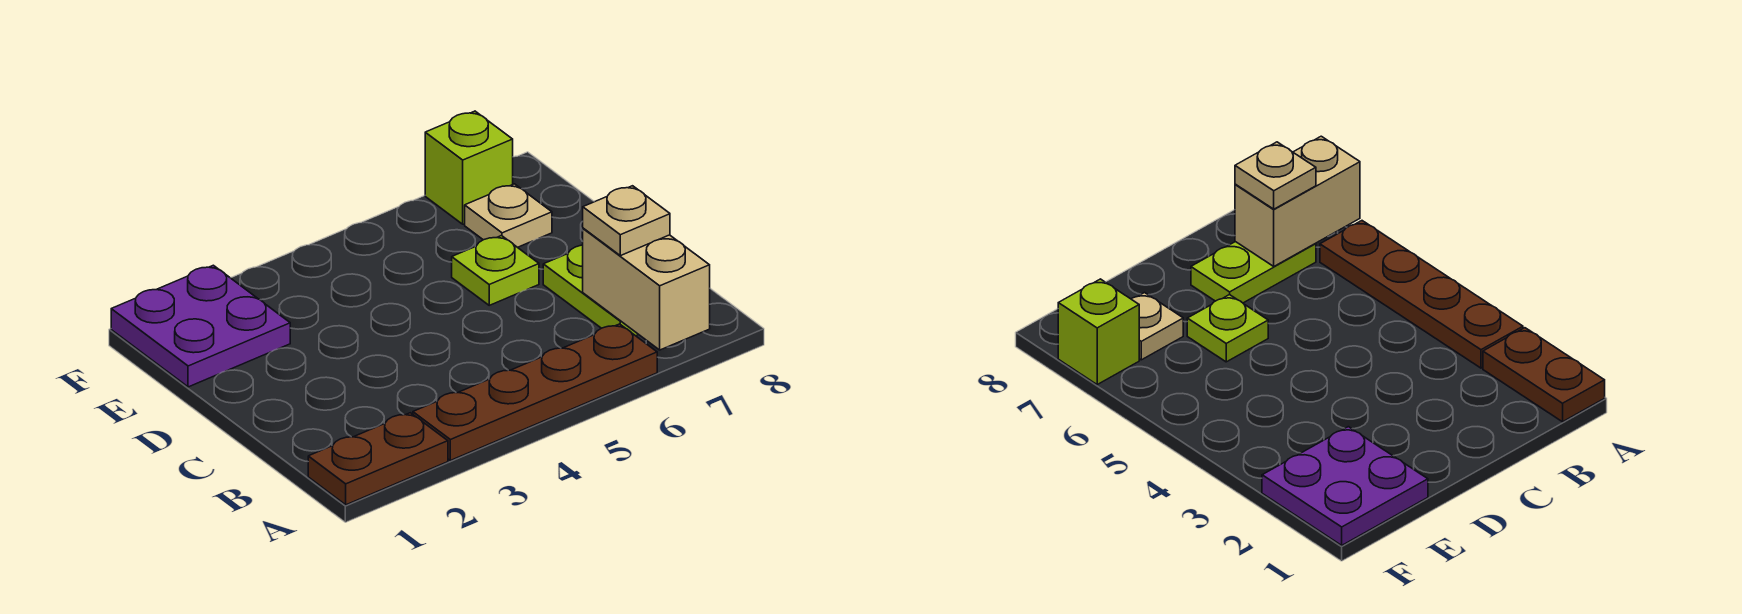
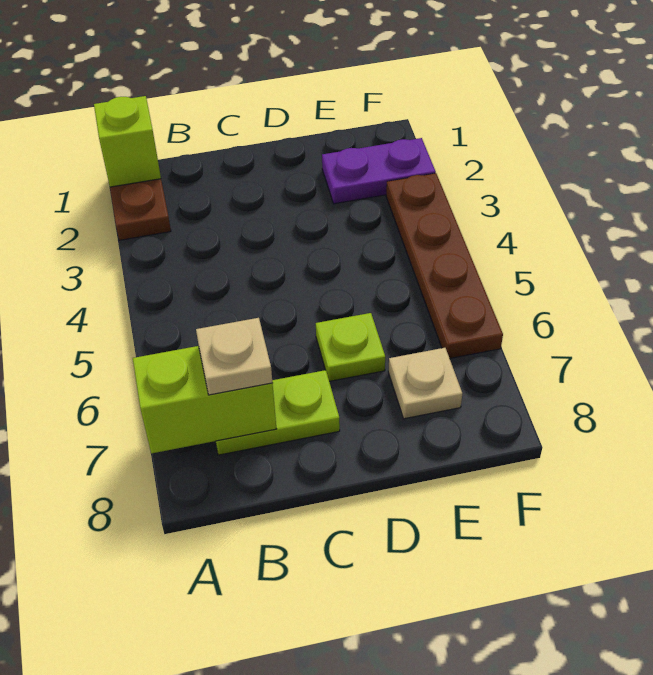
brown 1x4 plate [413,324,657,460] -> brown 1x4 plate moved to [386,173,503,358]
tan 1x2 brick [583,228,710,350] -> lime 1x2 brick [133,346,276,453]
purple 2x2 plate [111,265,290,387] -> purple 1x2 plate [322,138,436,204]
lime 1x1 brick [425,111,513,224] -> lime 1x1 brick moved to [94,96,161,187]

